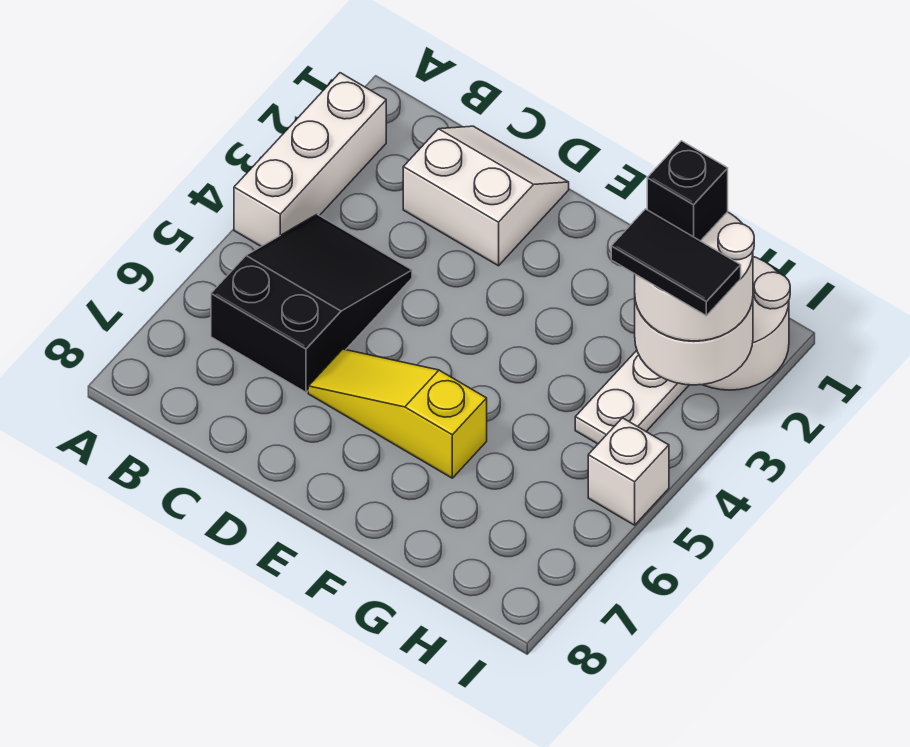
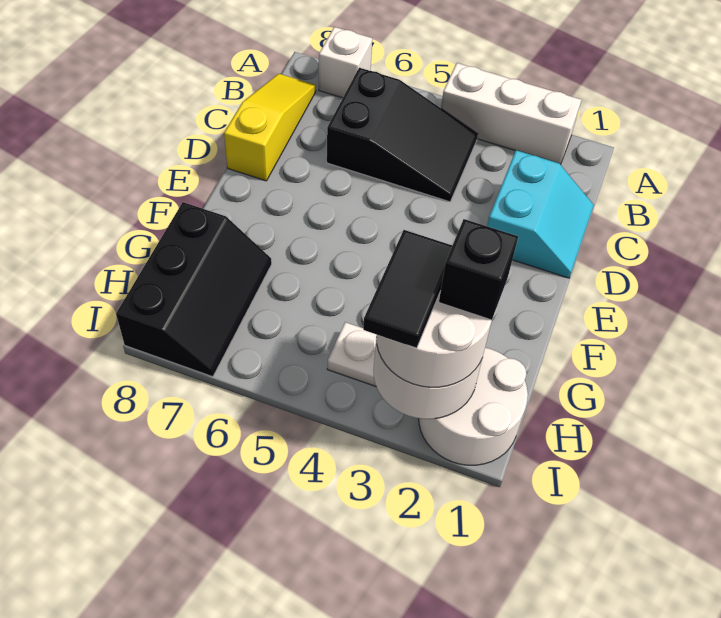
white 2x2 slope [403,126,569,266] -> cyan 2x2 slope [487,150,594,278]
yellow 1x3 slope [308,349,487,478] -> yellow 1x3 slope moved to [224,74,316,181]
none -> black 2x3 slope [116,202,272,377]
white 1x1 brick [588,418,669,525] -> white 1x1 brick moved to [319,27,372,98]

